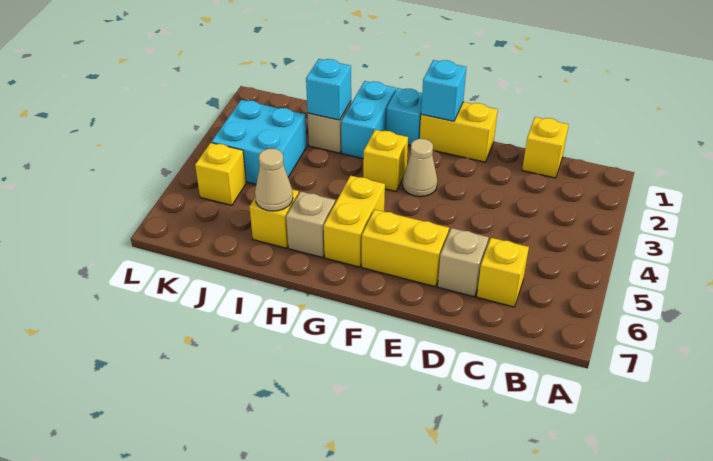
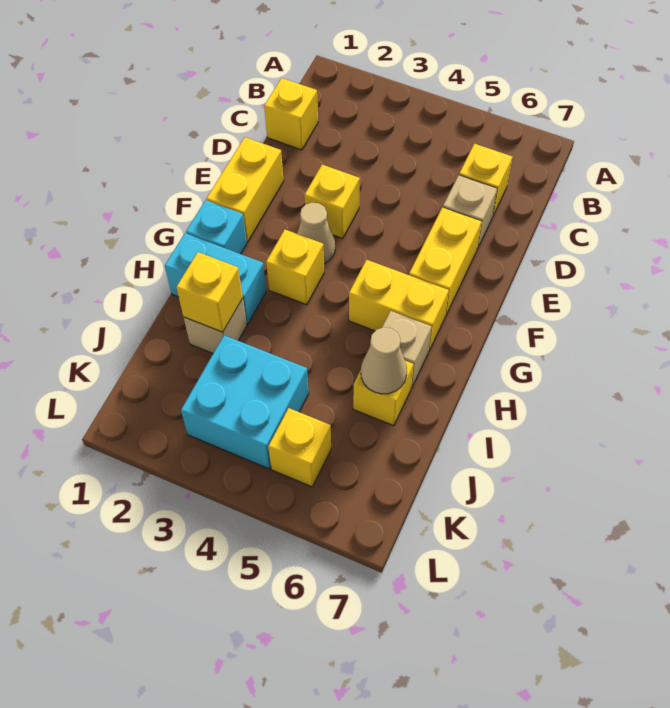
none -> yellow 1x1 brick [305,165,360,238]
cyan 1x1 brick [421,60,466,121] -> none
cyan 1x1 brick [306,59,351,120] -> yellow 1x1 brick [176,252,243,332]

